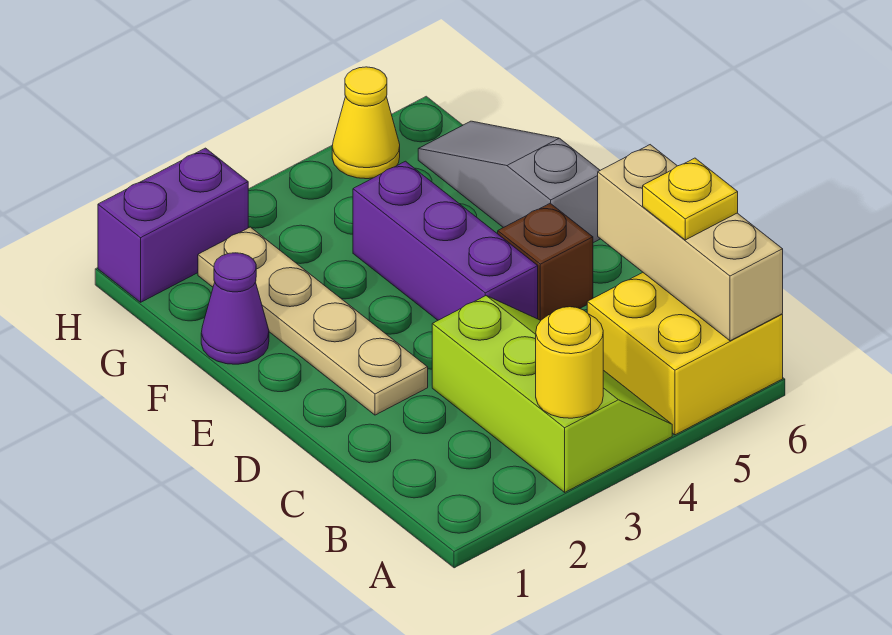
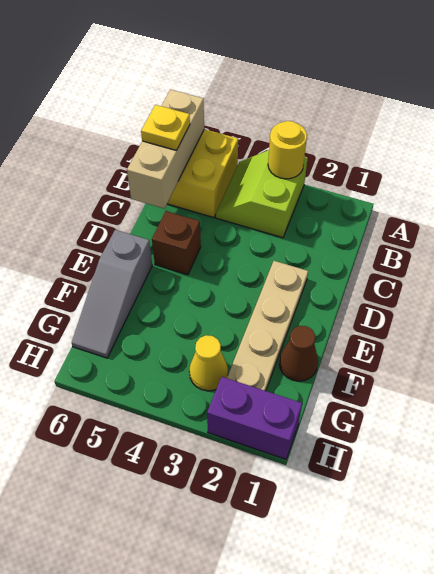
lime 2x3 slope [432,296,672,492] -> lime 2x2 slope [216,150,308,238]
purple 1x3 brick [353,161,538,320] -> none
purple 1x1 cone [201,253,269,364] -> brown 1x1 cone [279,326,318,381]
yellow 1x1 cone [332,67,400,179] -> yellow 1x1 cone moved to [189,335,228,391]

